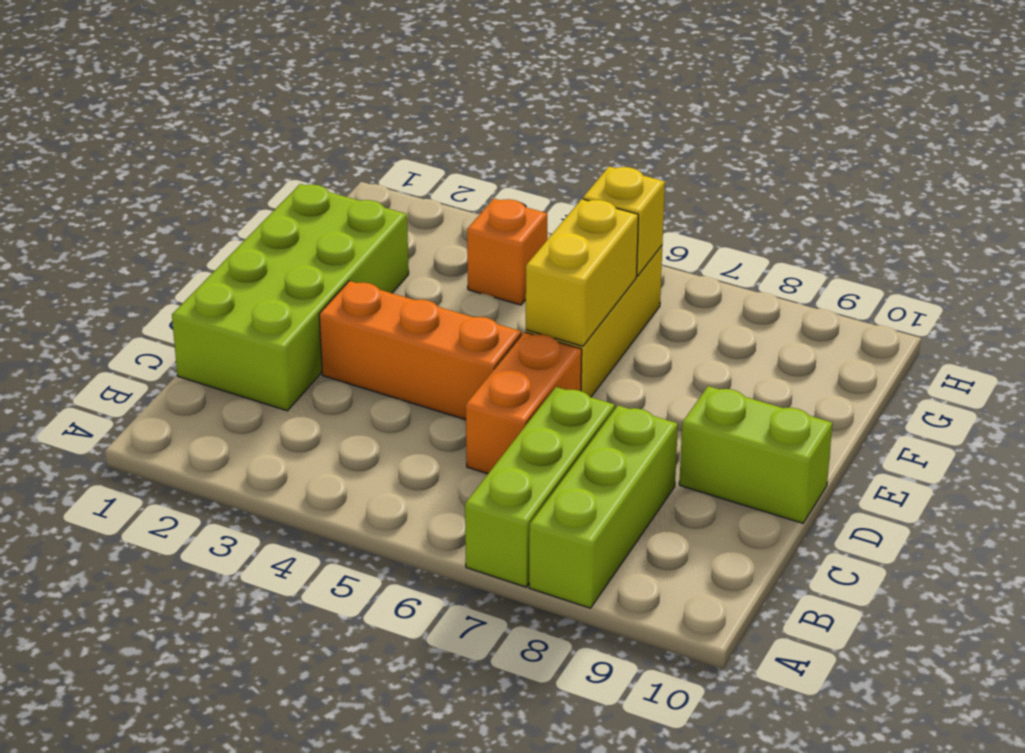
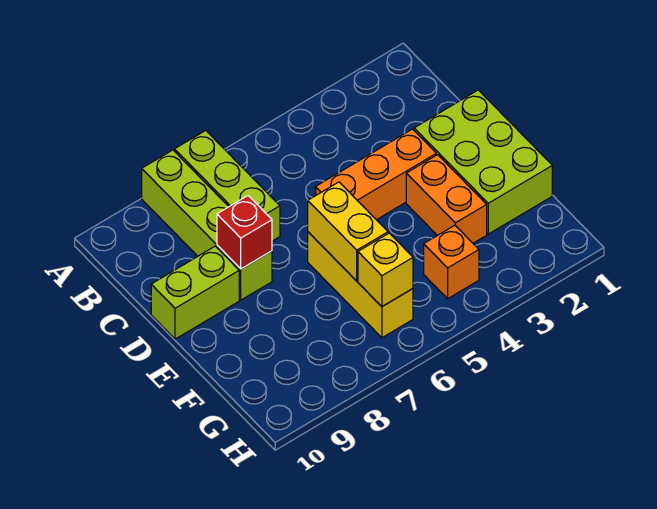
lime 1x3 brick [529,405,678,608] -> lime 1x4 brick [142,150,272,300]
lime 2x4 brick [172,184,409,411] -> lime 2x3 brick [414,90,552,234]
orange 1x2 brick [466,332,582,474] -> orange 1x2 brick moved to [406,155,487,243]
none -> red 1x1 brick [217,196,272,269]

